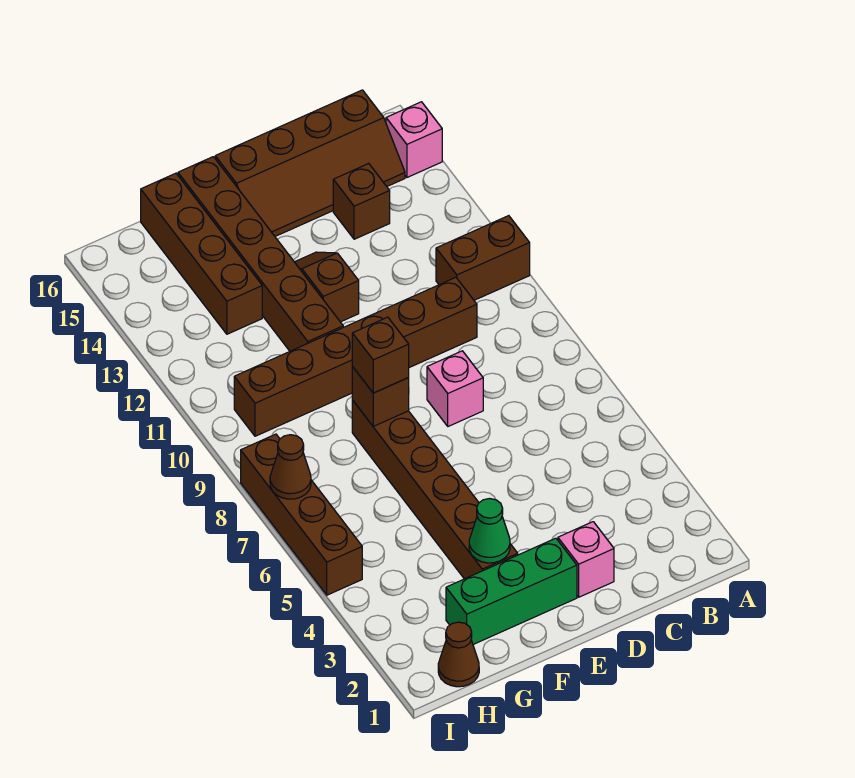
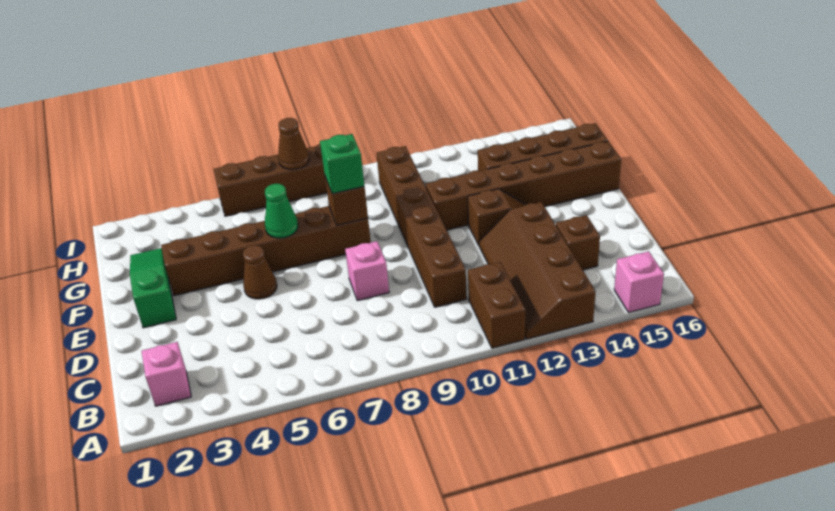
brown 2x4 slope [215,90,405,236] -> brown 2x4 slope moved to [479,202,596,339]
pink 1x1 brick [558,522,614,597] -> pink 1x1 brick moved to [142,342,191,406]
green 1x3 brick [446,538,577,644] -> green 1x3 slope [130,248,176,328]
green 1x1 cone [469,499,510,563] -> green 1x1 cone moved to [265,184,298,238]
brown 1x1 brick [352,317,409,393] -> green 1x1 brick [320,134,364,194]
brown 1x1 cone [438,622,479,687] -> brown 1x1 cone moved to [243,245,277,299]

